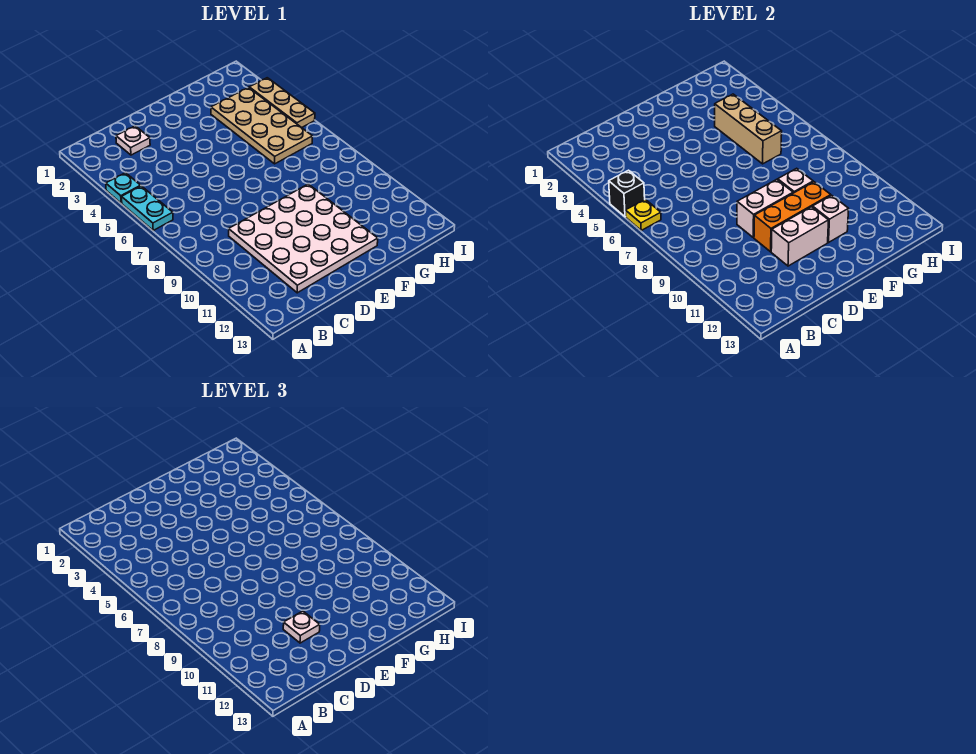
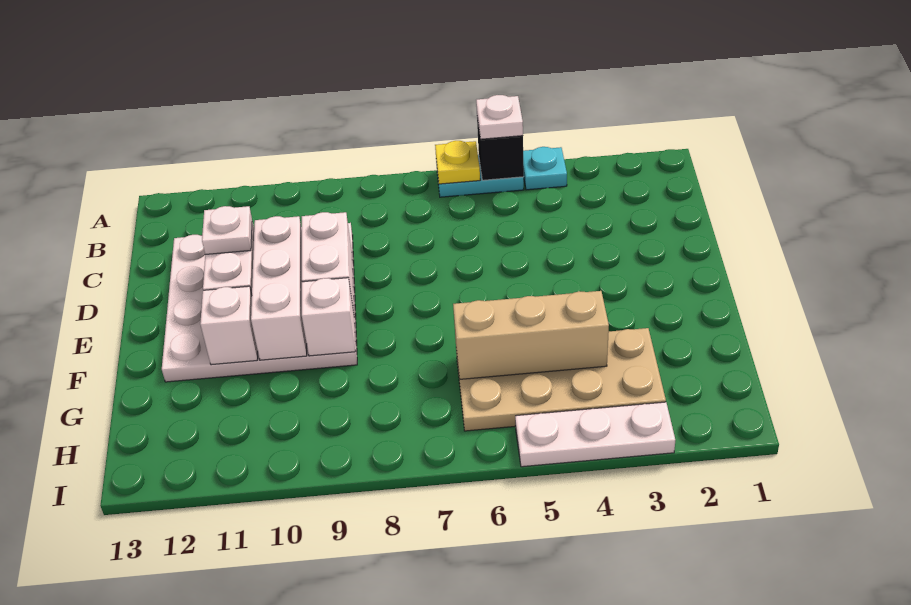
white 1x1 plate [116,126,150,155] -> white 1x1 plate moved to [476,95,523,139]
orange 1x3 brick [754,182,831,252] -> white 1x3 brick [251,216,307,360]
tan 1x3 plate [249,78,315,128] -> white 1x3 plate [515,402,675,467]

